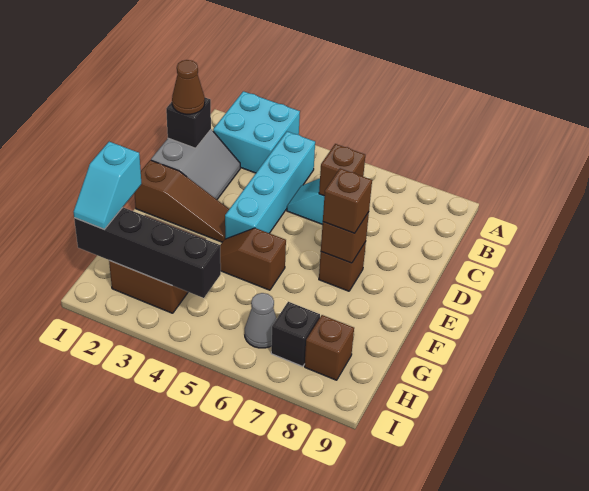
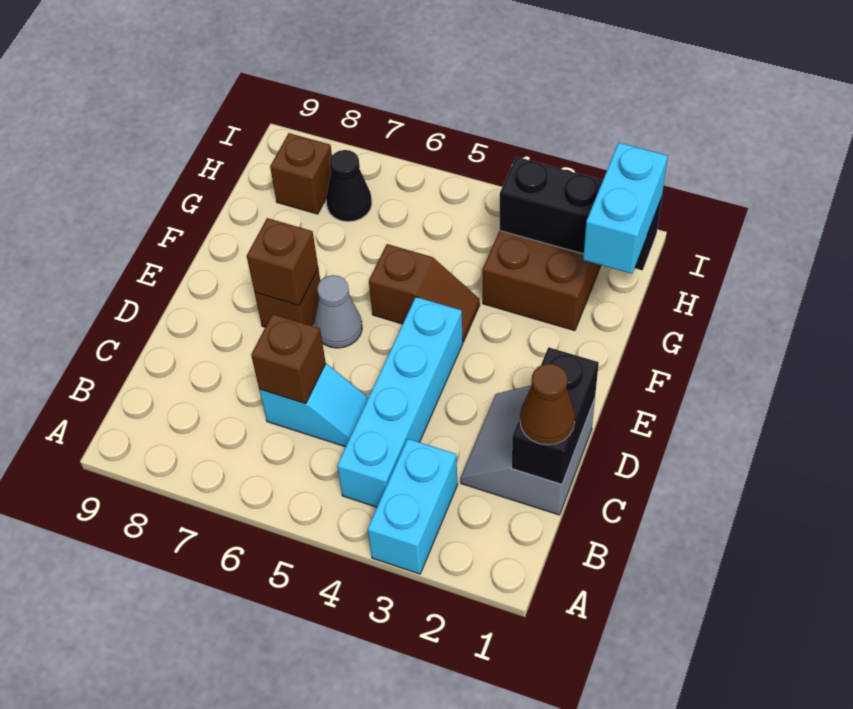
cyan 2x2 brick [213,91,300,173] -> cyan 1x2 brick [368,439,458,574]
black 1x1 brick [166,98,211,148] -> black 1x2 brick [512,347,599,484]
brown 1x3 slope [134,160,229,242] -> none
brown 1x1 brick [323,168,372,233] -> none
cyan 1x2 slope [74,142,142,229] -> cyan 1x2 brick [583,143,668,274]
black 1x4 brick [74,207,221,298] -> black 1x3 brick [500,157,662,270]
grey 1x1 cone [245,293,276,348] -> grey 1x1 cone moved to [314,275,362,348]
black 1x1 brick [271,302,320,367] -> black 1x1 cone [326,150,372,222]

